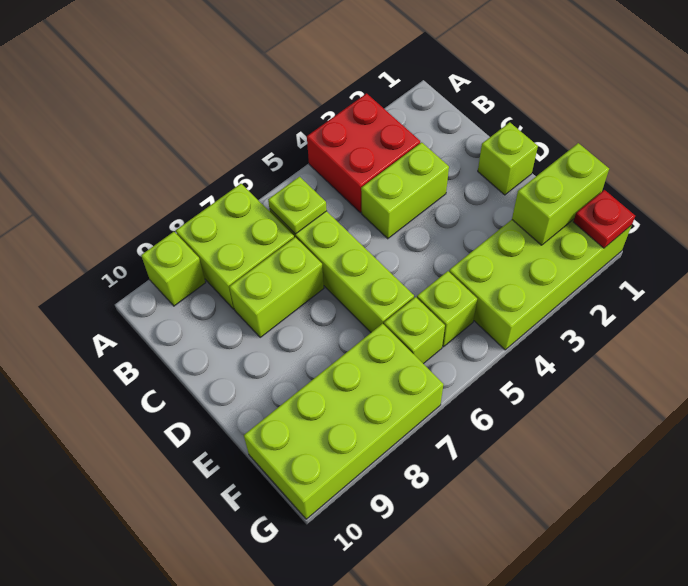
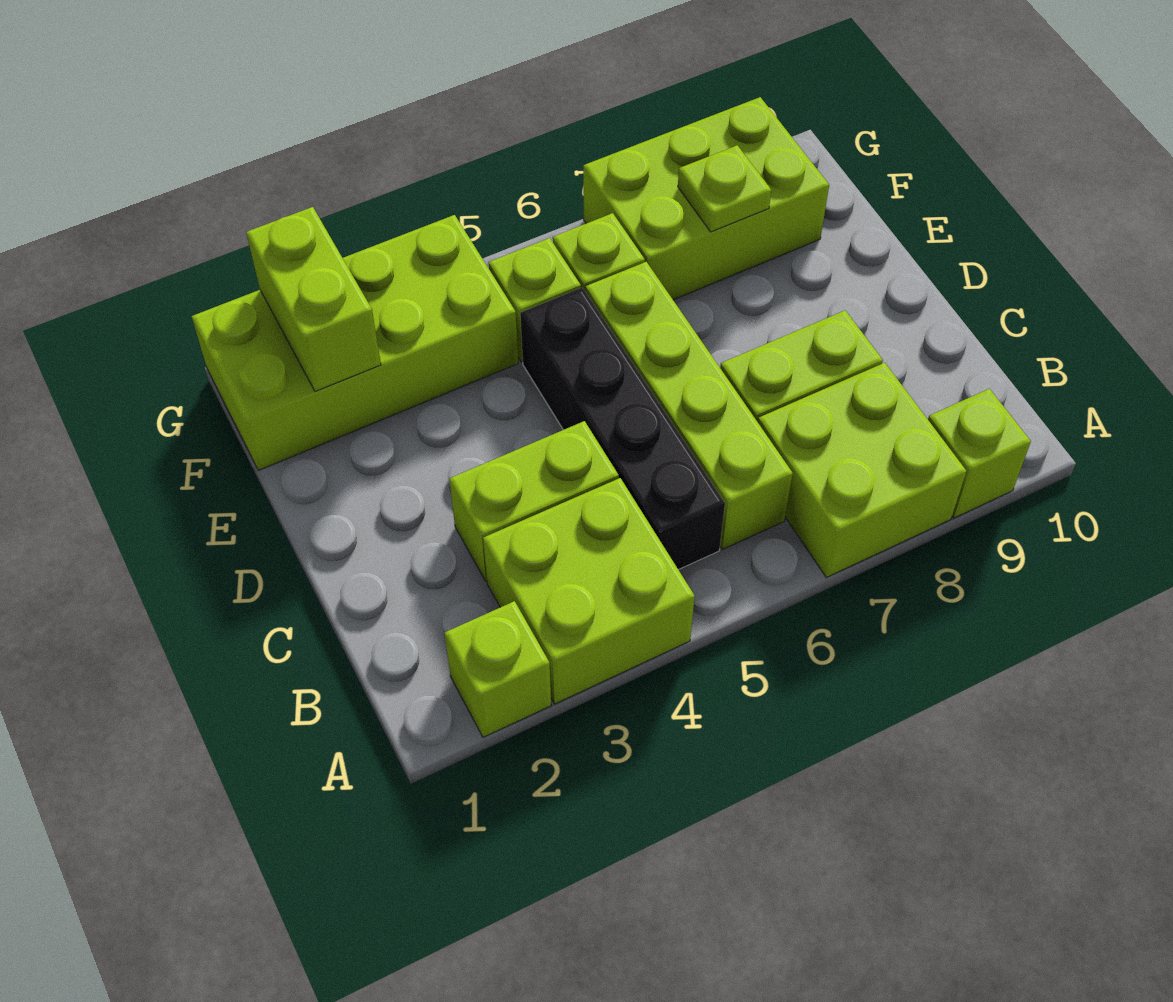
red 2x2 brick [307,93,420,213] -> lime 2x2 brick [483,478,695,704]
none -> black 1x4 brick [520,288,725,570]
lime 1x1 plate [268,177,327,234] -> lime 1x1 plate moved to [678,145,771,232]
lime 1x1 brick [478,122,538,195] -> lime 1x1 brick moved to [444,601,551,737]
lime 1x2 brick [512,143,609,245] -> lime 1x2 brick turned to [246,207,381,391]
lime 2x4 brick [244,324,444,519] -> lime 2x3 brick [583,97,829,300]
red 1x1 plate [573,190,635,248] -> none

